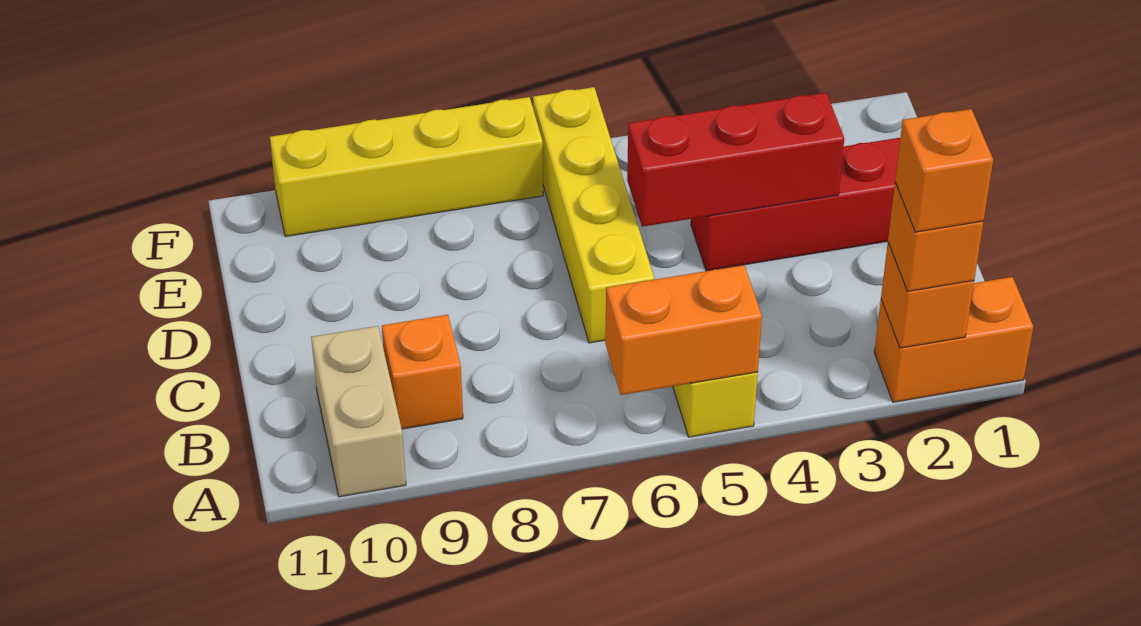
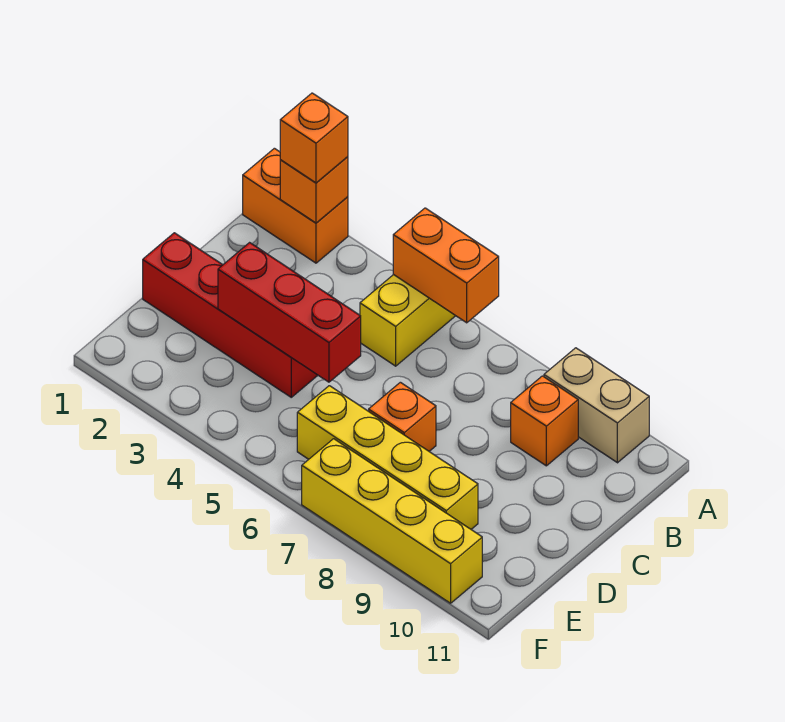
orange 1x1 brick [895,109,993,232] -> orange 1x1 brick moved to [369,382,436,451]
tan 1x2 brick [311,326,406,497] -> tan 1x2 brick turned to [544,348,649,463]
yellow 1x4 brick [533,87,654,343] -> yellow 1x4 brick turned to [297,386,478,529]

